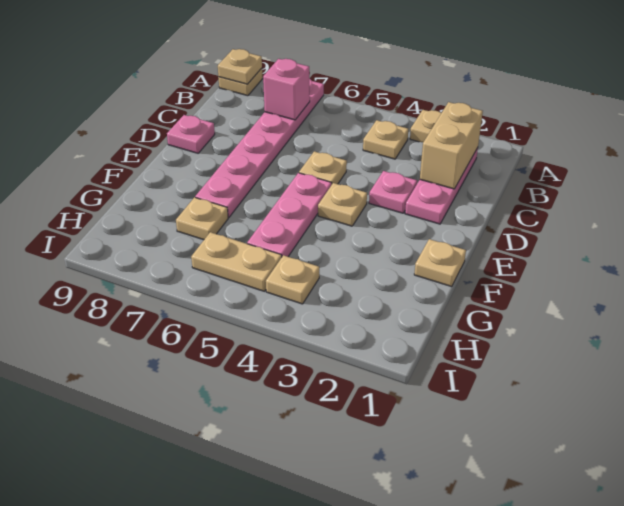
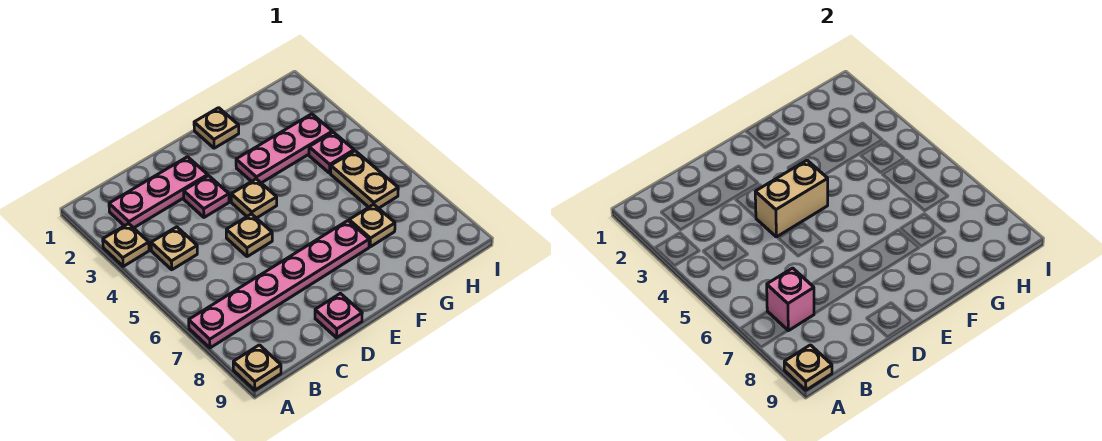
tan 1x2 brick [420,102,483,189] -> tan 1x2 brick moved to [755,160,828,237]
pink 1x3 plate [247,173,331,257] -> pink 1x3 plate moved to [236,114,332,183]
tan 1x1 plate [266,255,319,304] -> pink 1x1 plate [309,132,354,173]

